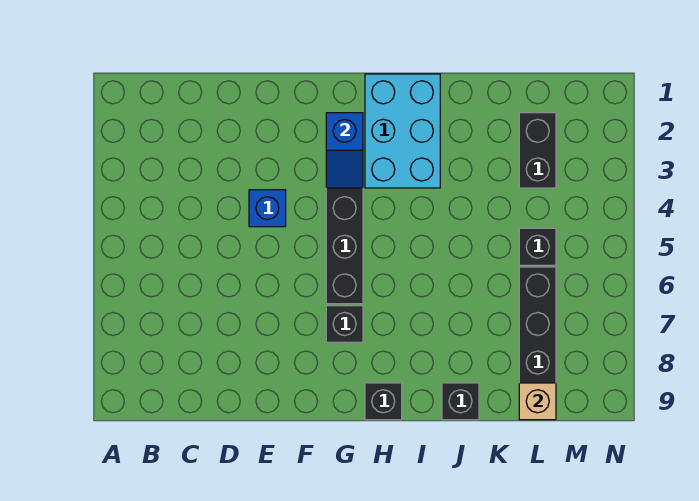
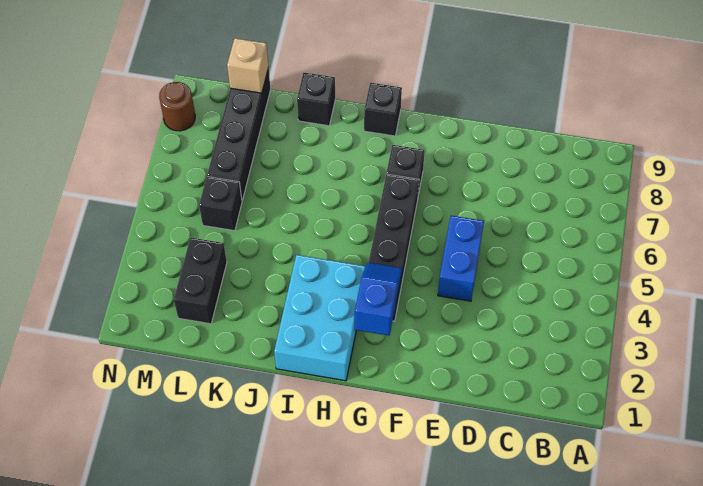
blue 1x1 brick [249,190,286,227] -> blue 1x2 brick [438,216,484,301]
none -> brown 1x1 round brick [159,82,195,131]

